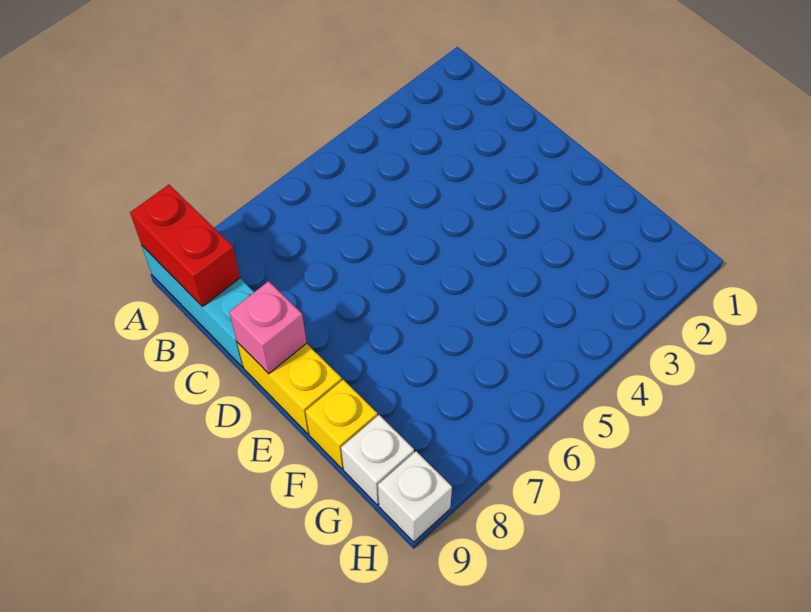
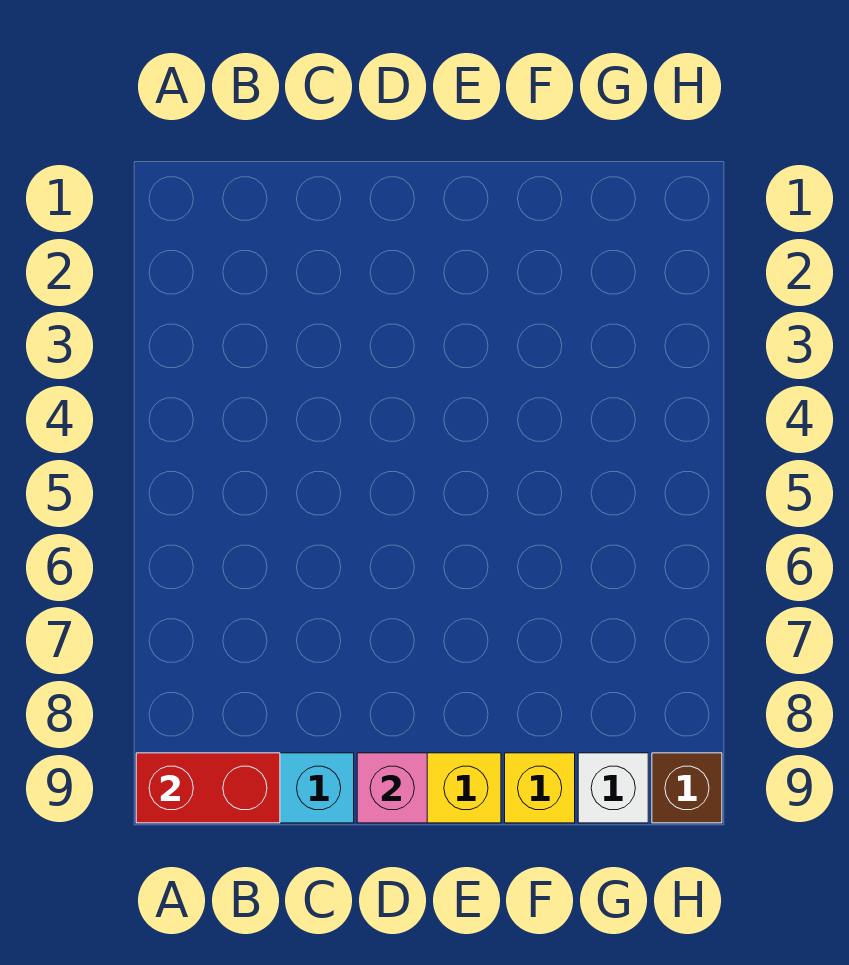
white 1x1 brick [378,451,452,542] -> brown 1x1 brick [652,753,722,823]

